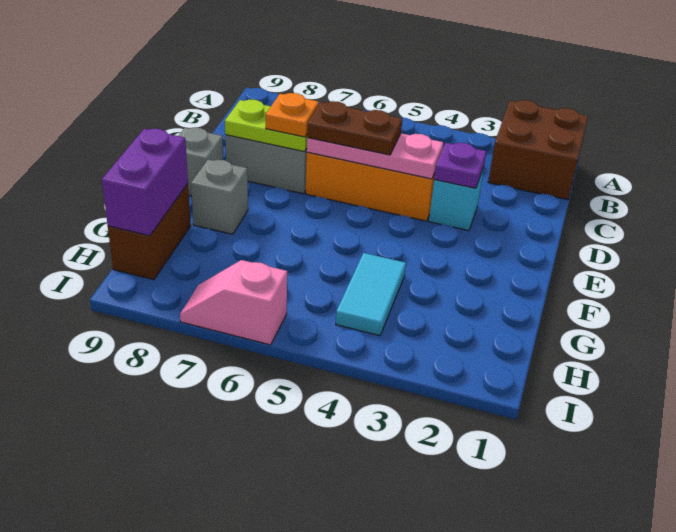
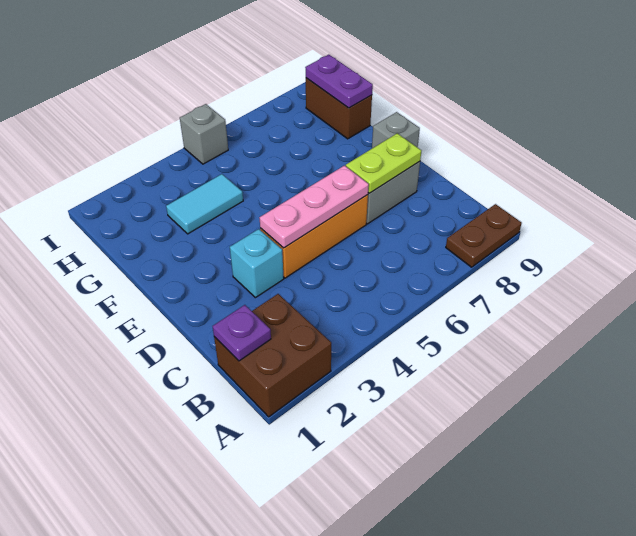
purple 1x1 plate [434,143,487,188] -> purple 1x1 plate moved to [213,305,271,361]
brown 1x2 plate [307,101,402,155] -> brown 1x2 plate moved to [446,204,522,267]
orange 1x1 plate [266,93,319,137] -> none
grey 1x1 brick [191,159,248,234] -> grey 1x1 brick moved to [180,104,228,164]
cyan 1x2 tile [336,253,406,336] -> cyan 1x2 tile turned to [166,174,243,234]
purple 1x2 brick [102,129,188,236] -> purple 1x2 plate [305,55,373,108]
pink 1x2 slope [180,260,287,345] -> none

